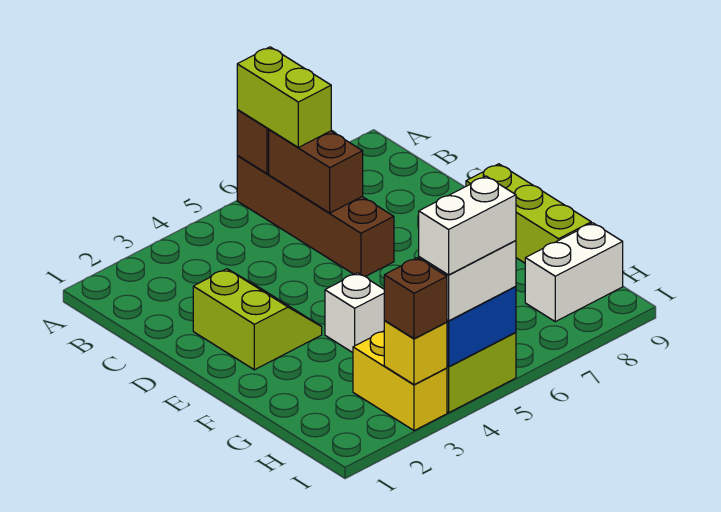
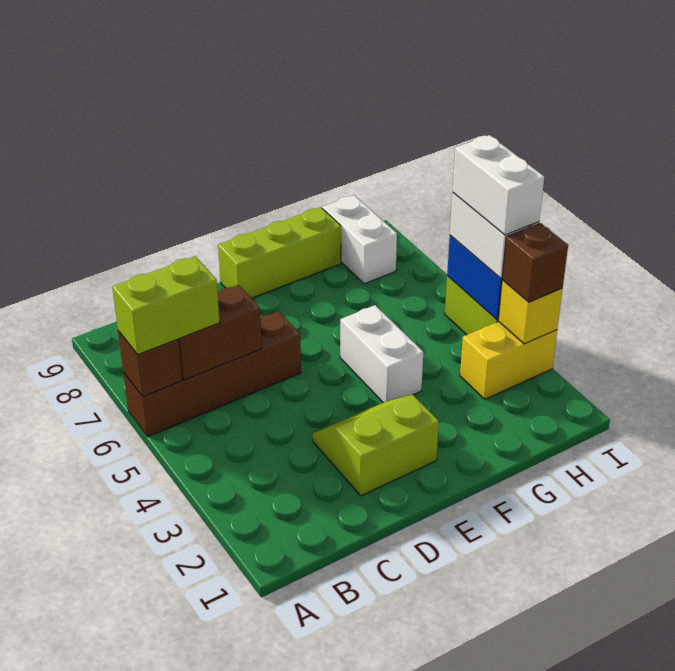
white 1x1 brick [325,273,385,353] -> white 1x2 brick [340,305,423,402]

